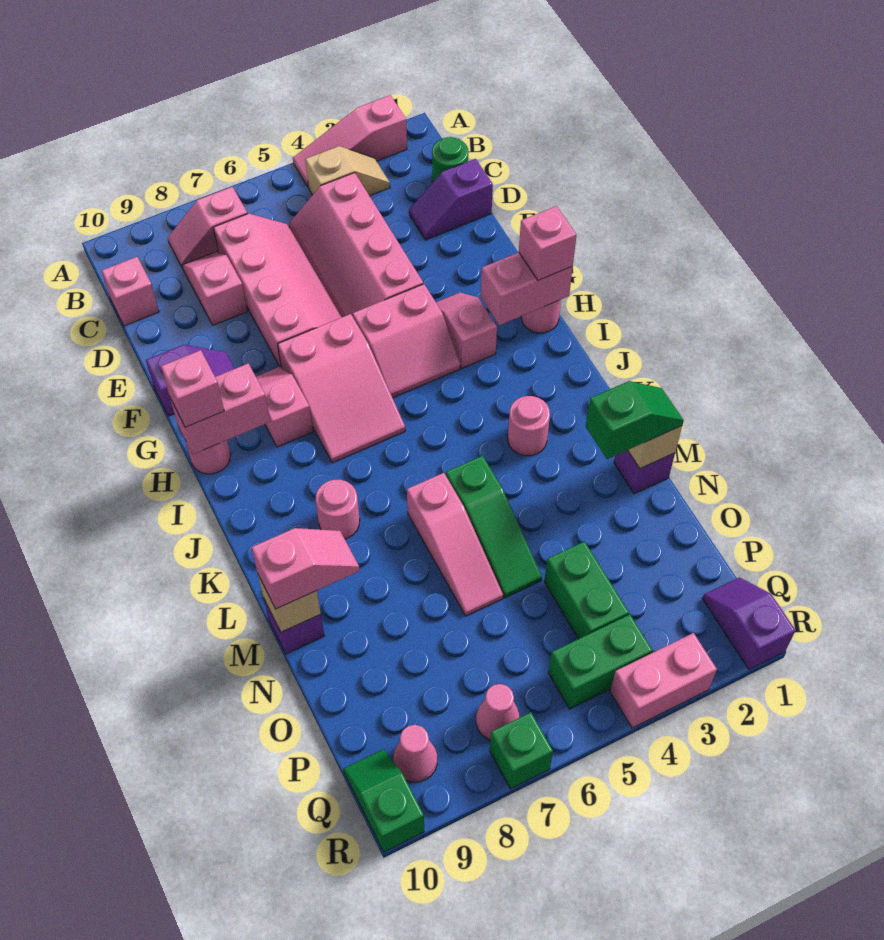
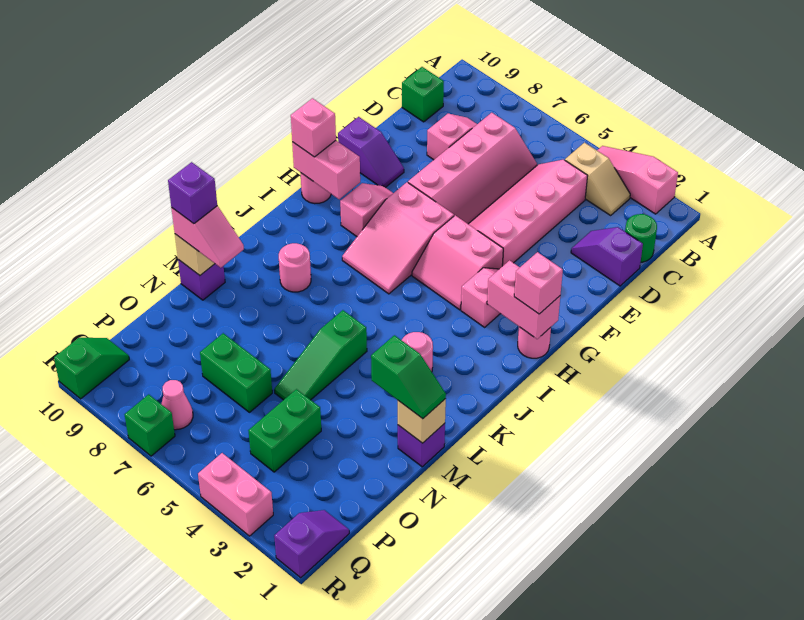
pink 1x2 slope [168,187,247,268] -> none
pink 1x1 brick [102,257,159,326] -> green 1x1 brick [402,67,444,122]
pink 1x3 slope [407,473,503,616] -> none
none -> purple 1x1 brick [168,162,217,224]
green 1x2 brick [548,615,653,709] -> green 1x2 brick moved to [200,333,272,412]
pink 1x1 cone [393,725,437,782] -> none

